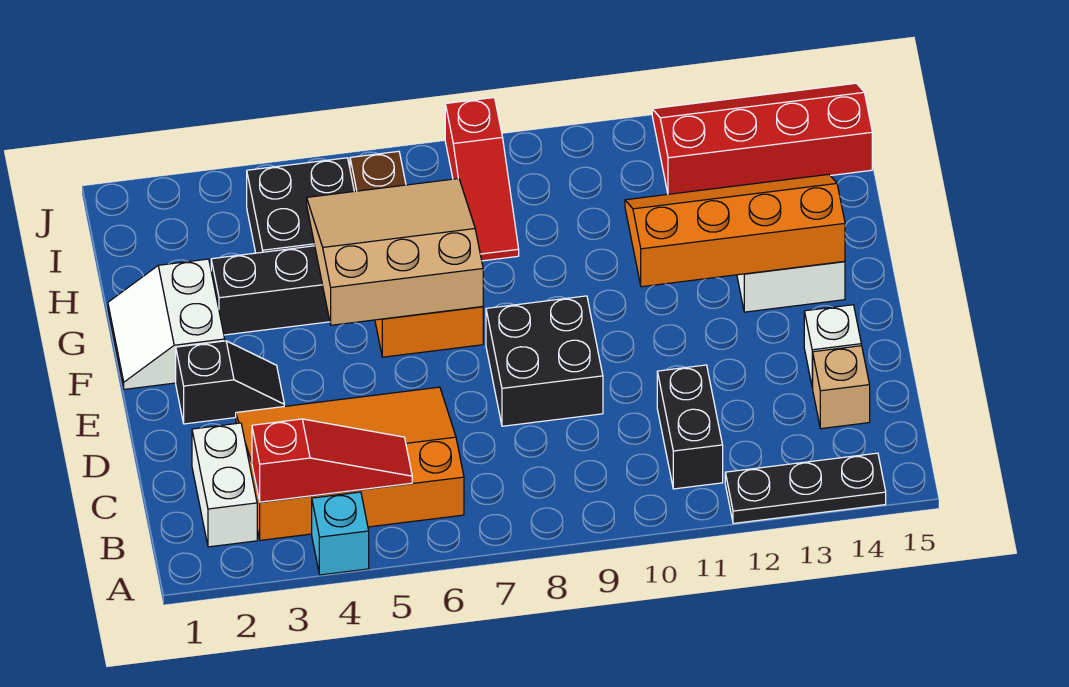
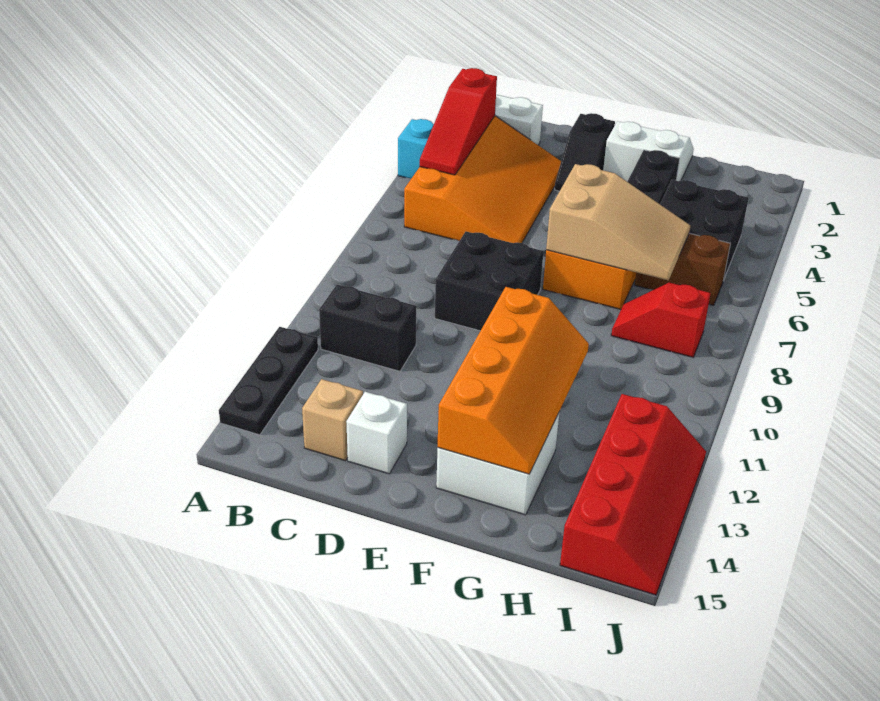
tan 3x3 slope [307,178,483,325] -> tan 2x3 slope [546,164,690,280]
red 1x3 slope [445,98,519,261] -> red 1x2 slope [611,283,711,357]

